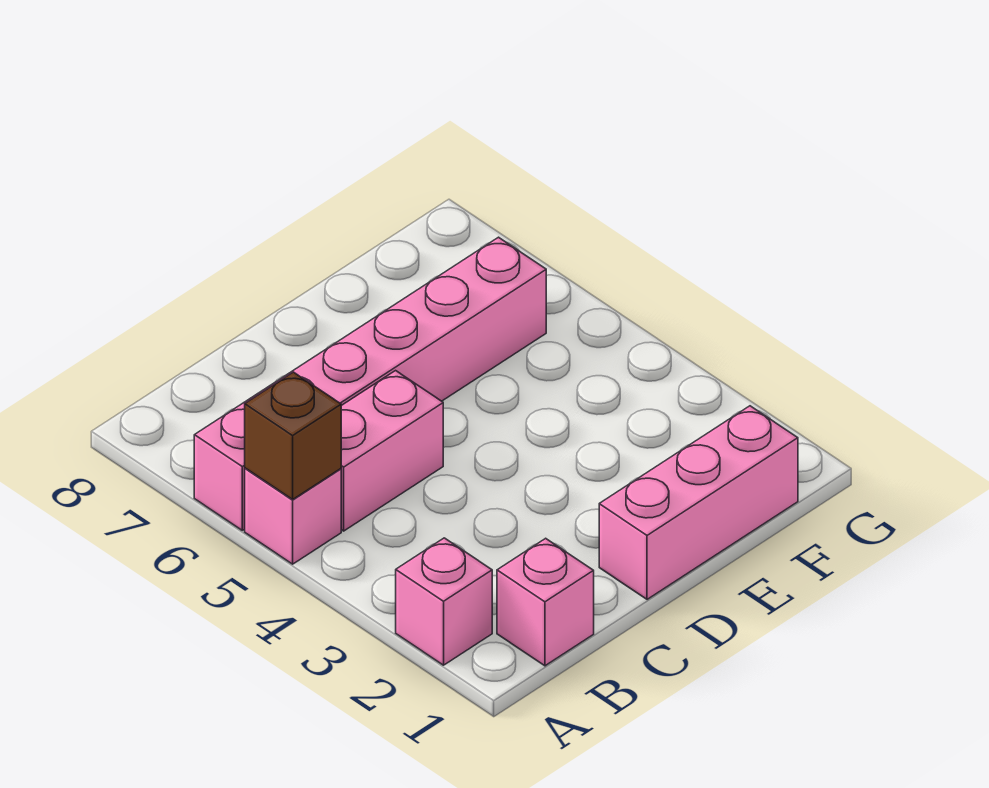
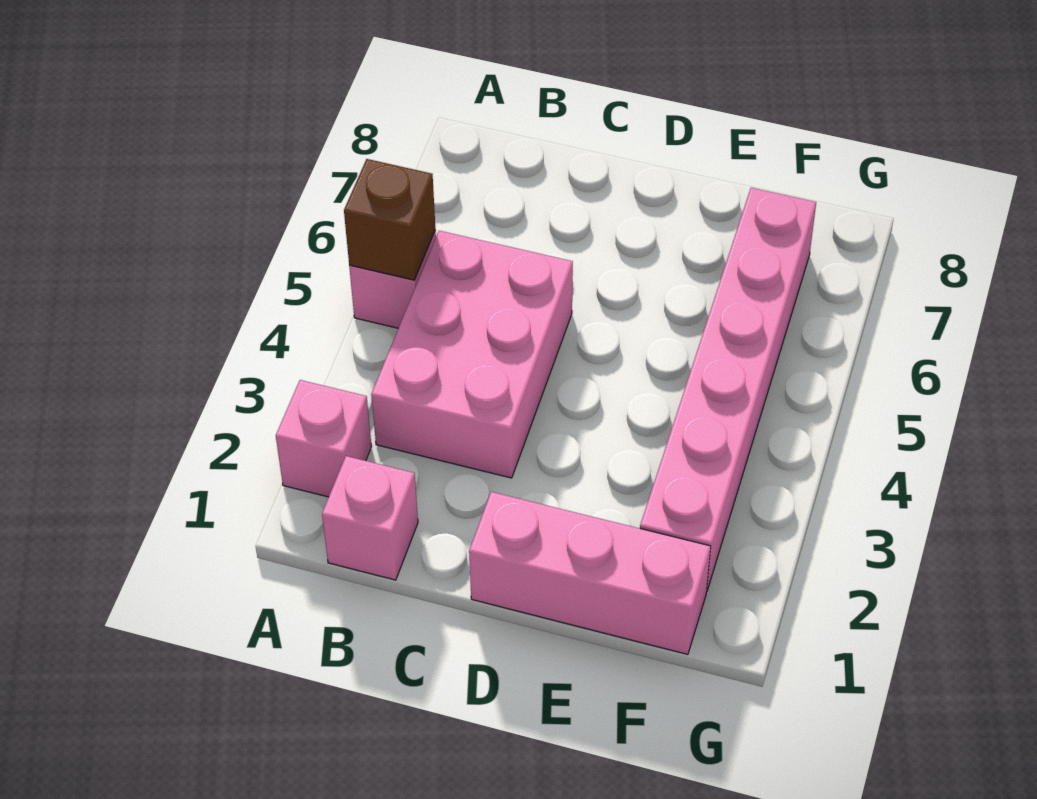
pink 1x6 brick [194,237,546,530] -> pink 1x6 brick turned to [640,188,816,590]
pink 1x2 brick [341,371,443,531] -> pink 2x3 brick [371,231,573,478]

